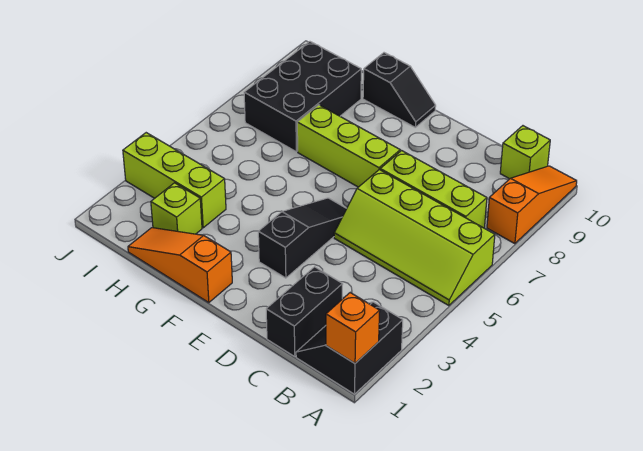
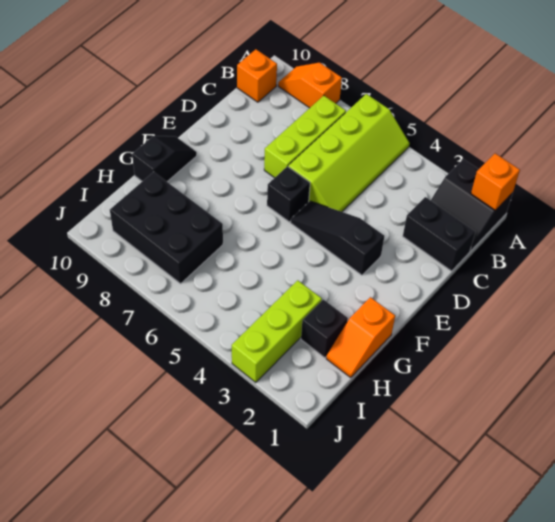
orange 1x3 slope [487,166,577,244] -> orange 1x2 slope [278,62,342,108]
lime 1x1 brick [500,126,550,179] -> orange 1x1 brick [237,49,277,102]
none -> black 1x1 brick [267,166,310,222]
lime 1x3 brick [297,105,400,187] -> none
orange 1x3 slope [128,228,232,303] -> orange 1x2 slope [326,297,395,378]
lime 1x1 brick [151,183,202,234] -> black 1x1 brick [301,300,348,358]

